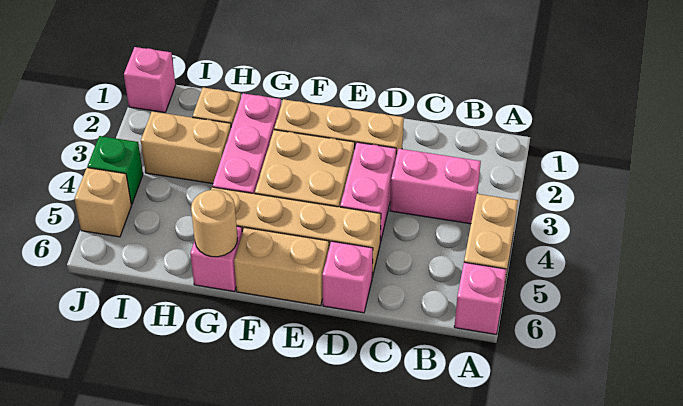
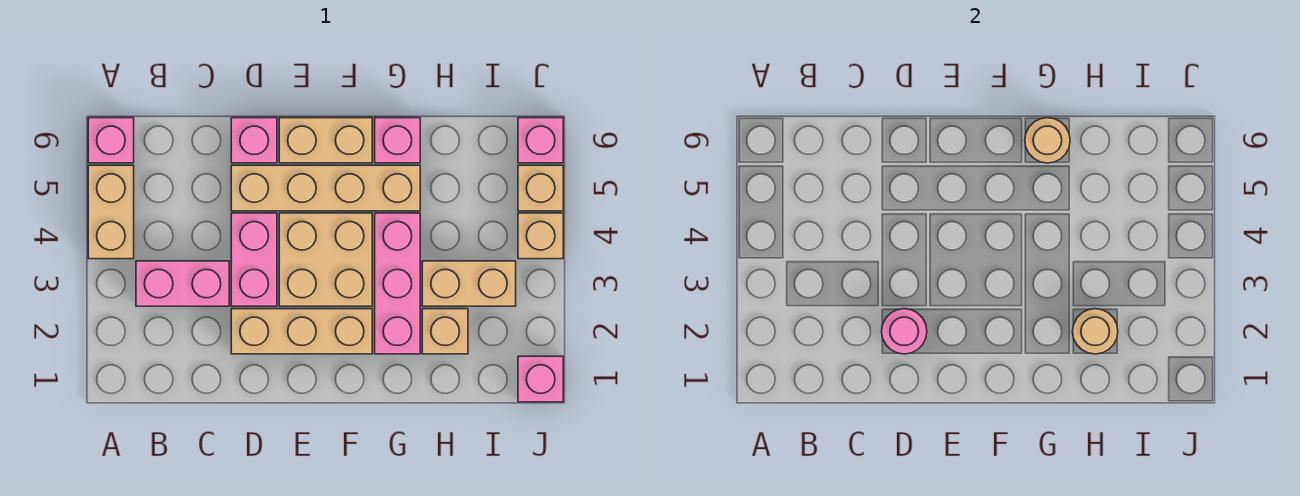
none -> pink 1x1 round brick [882,309,927,354]
none -> tan 1x1 round brick [1073,309,1118,354]
green 1x1 brick [87,136,143,204] -> tan 1x1 brick [518,213,563,259]
none -> pink 1x1 brick [518,118,563,163]

